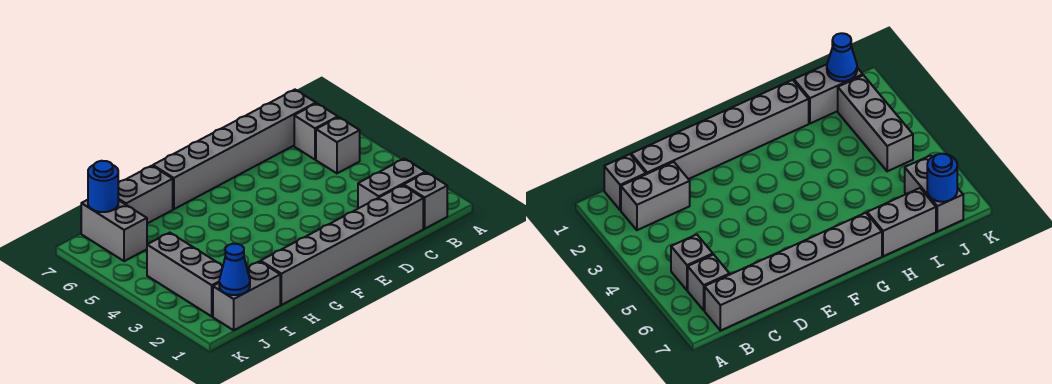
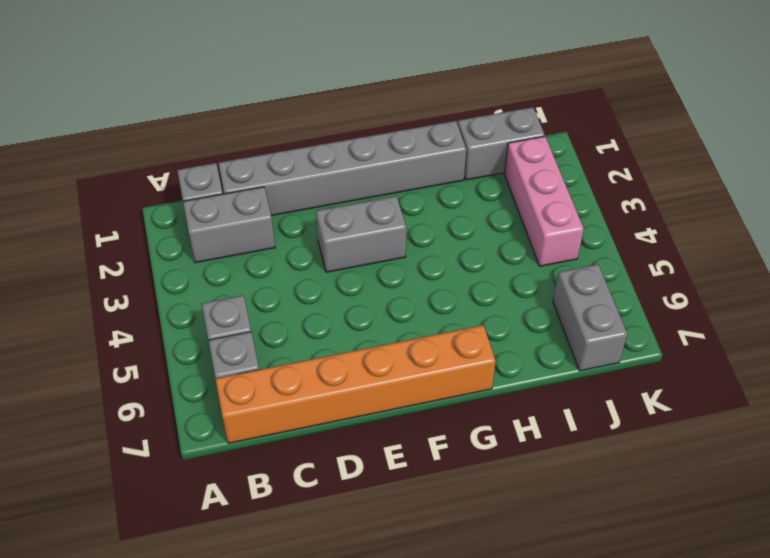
grey 1x6 brick [153,90,316,209] -> orange 1x6 brick [215,325,496,443]
grey 1x2 brick [118,166,173,223] -> grey 1x2 brick moved to [316,196,406,272]
blue 1x1 cone [219,244,250,295] -> none
grey 1x3 brick [147,233,223,316] -> pink 1x3 brick [504,136,584,266]
blue 1x1 round brick [88,161,118,212] -> none

